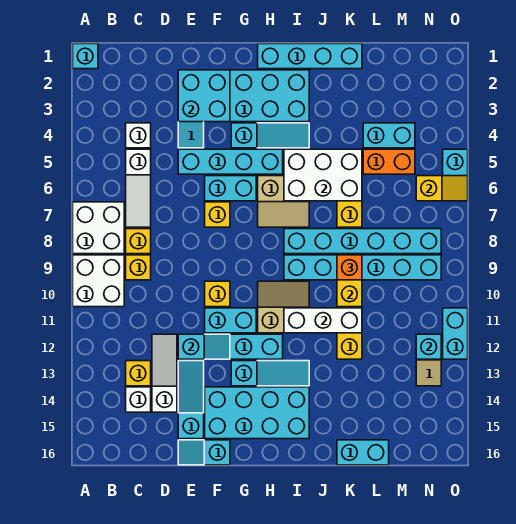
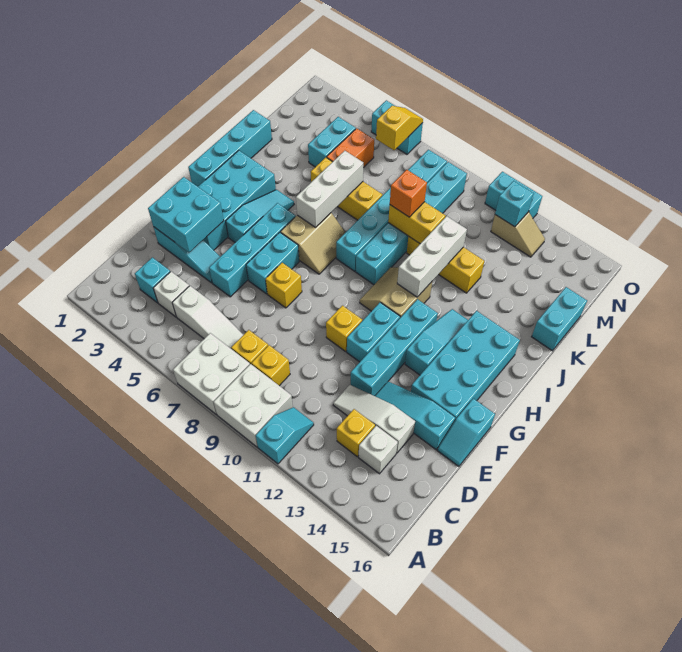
cyan 1x1 brick [73,44,98,69] -> cyan 1x1 brick moved to [135,258,170,303]
cyan 1x2 slope [178,334,230,359] -> cyan 1x2 slope moved to [256,407,314,464]
white 2x3 brick [284,149,362,201] -> white 1x3 brick [296,151,363,227]

